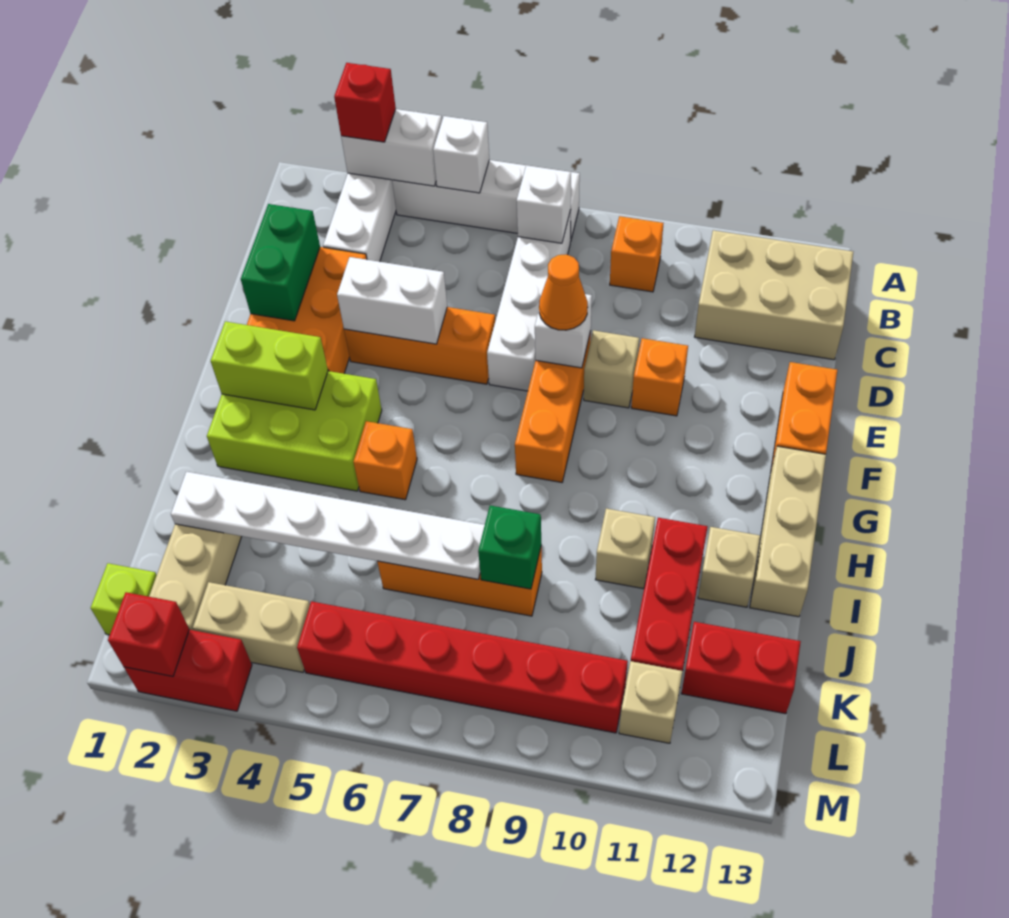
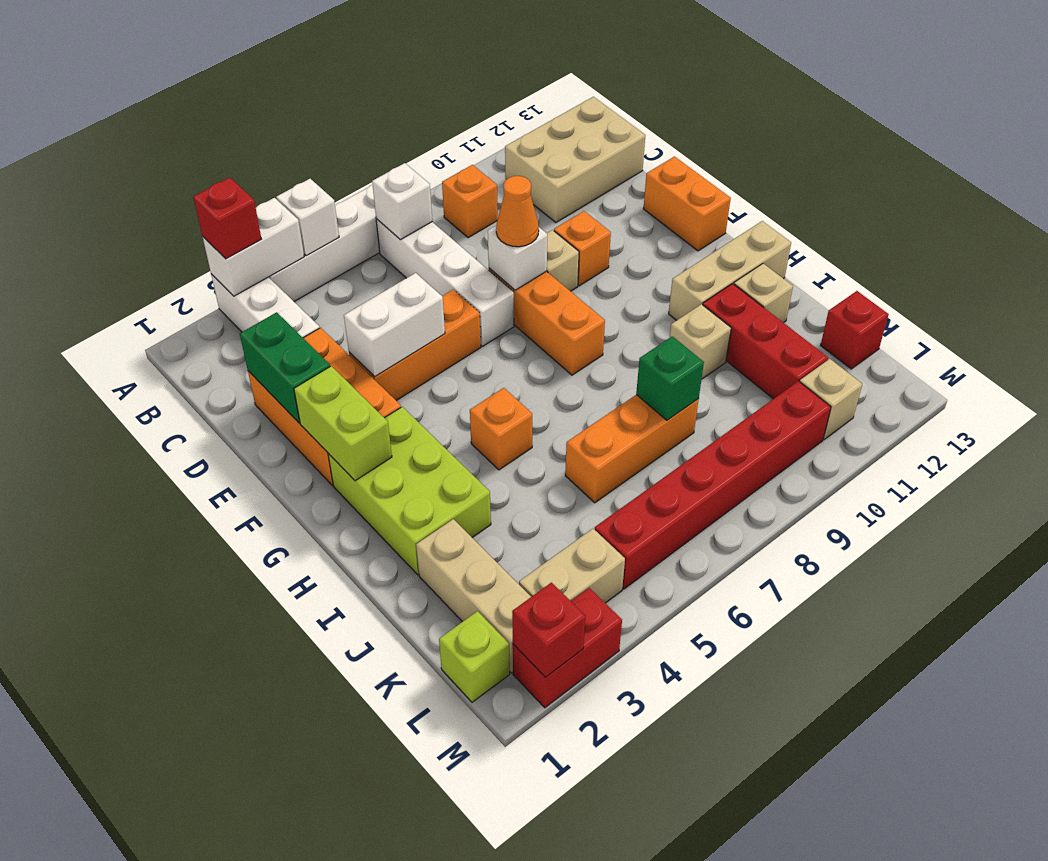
lime 2x3 brick [207,371,382,491] -> lime 2x3 brick turned to [328,407,491,575]
lime 1x2 brick [211,321,328,410] -> lime 1x2 brick turned to [294,366,392,481]
tan 1x3 brick [750,446,826,617] -> tan 1x3 brick turned to [669,221,791,320]
white 1x6 plate [171,472,485,579] -> none
red 1x2 brick [681,622,801,714] -> red 1x1 brick [821,291,889,369]

